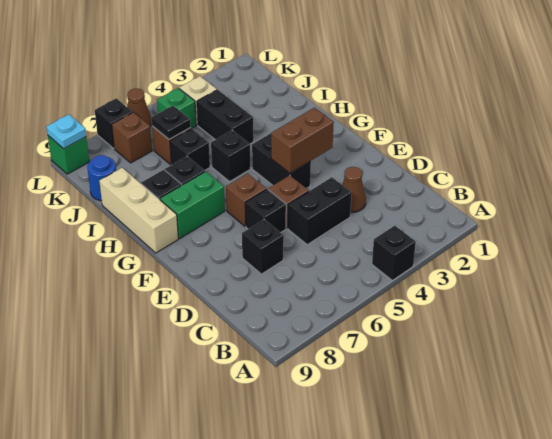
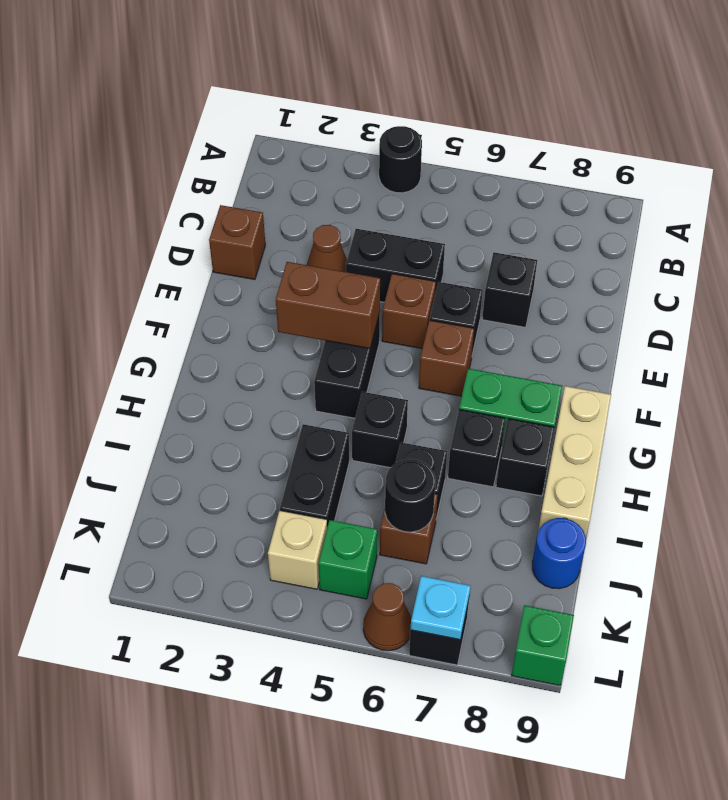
black 1x1 brick [372,226,416,280] -> black 1x1 round brick [379,126,422,193]
black 1x1 plate [151,105,191,139] -> black 1x1 round brick [385,459,435,532]
brown 1x1 brick [112,112,152,163] -> brown 1x1 brick moved to [209,205,265,280]
cyan 1x1 plate [46,115,86,149] -> cyan 1x1 plate moved to [411,576,470,640]

